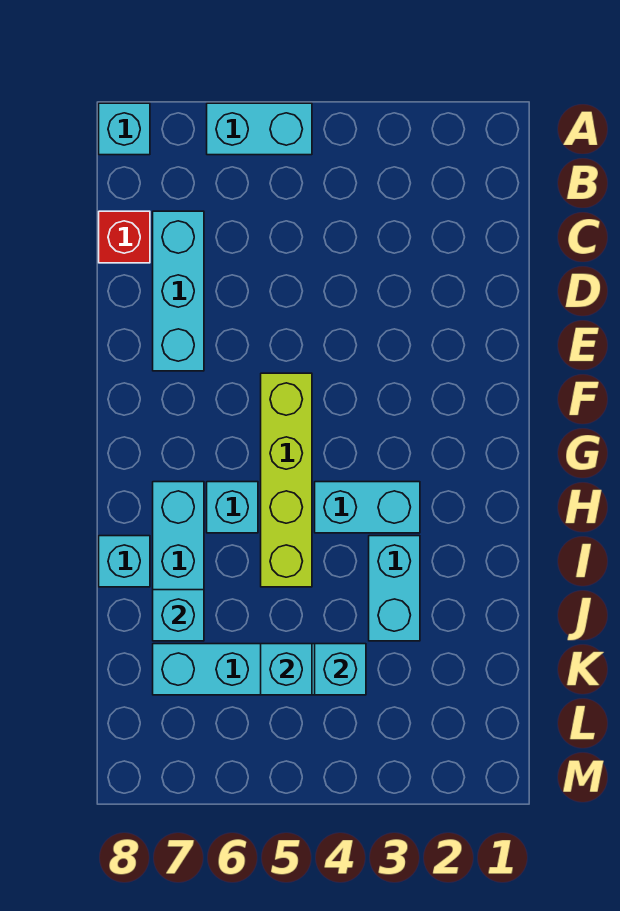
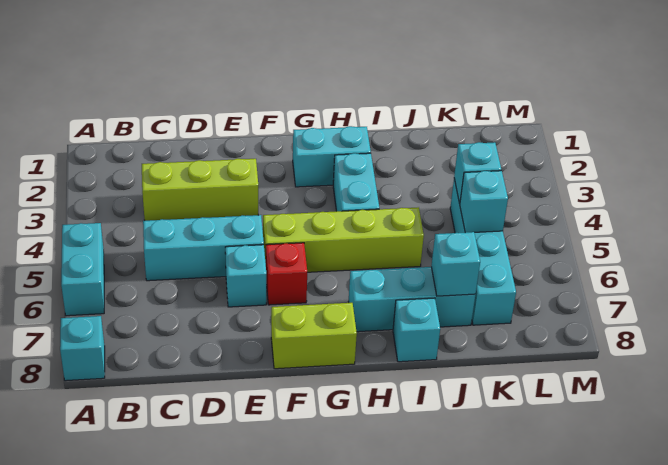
none -> lime 1x3 brick [142,159,258,221]
cyan 1x3 brick [153,211,204,371] -> cyan 1x3 brick moved to [143,215,264,281]
red 1x1 brick [99,211,150,263] -> red 1x1 brick moved to [266,243,307,305]
none -> lime 1x2 brick [271,303,357,369]
cyan 1x1 brick [207,482,258,533] -> cyan 1x1 brick moved to [225,245,266,307]
cyan 1x2 brick [369,536,420,641] -> cyan 1x2 brick moved to [293,126,371,187]

